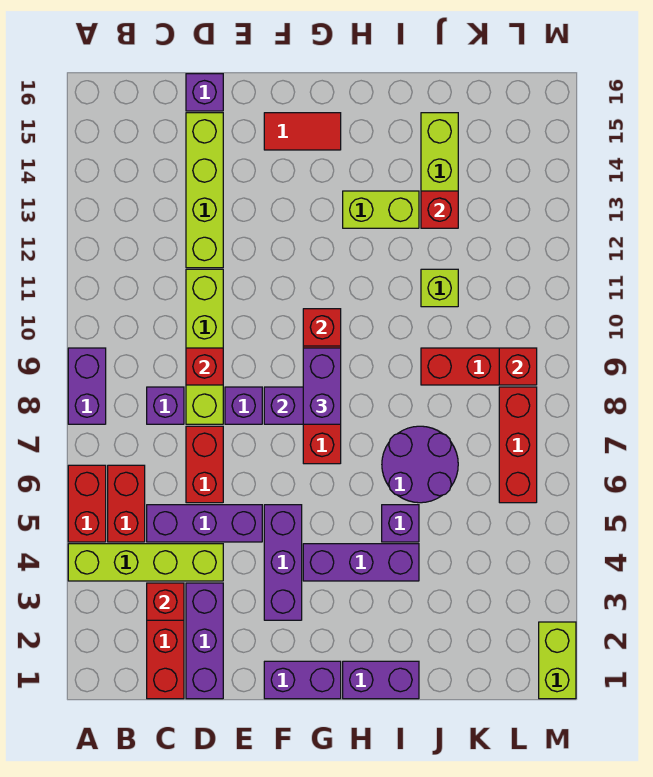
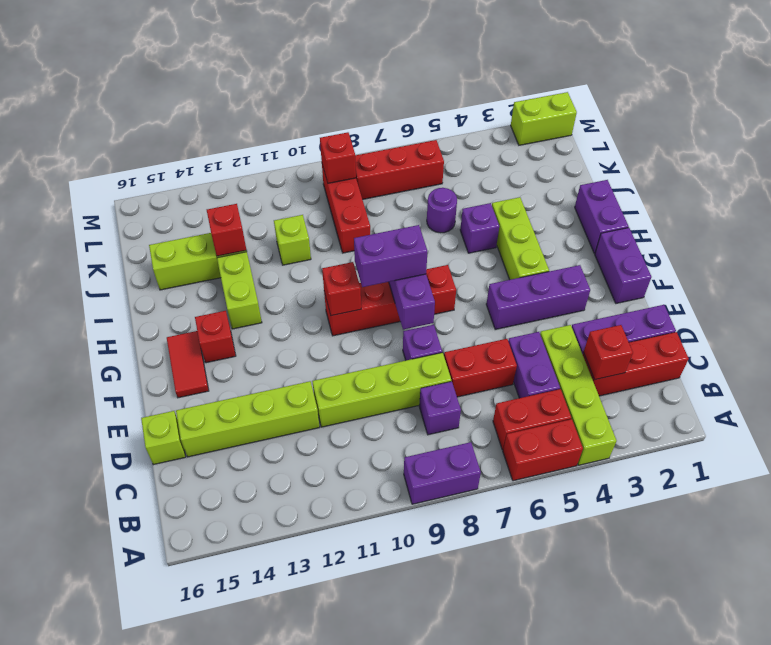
purple 1x3 brick [147,505,262,542] -> purple 1x2 brick [508,332,560,398]
red 1x1 brick [186,348,223,385] -> red 1x1 brick moved to [195,311,236,363]
purple 1x1 brick [186,74,223,111] -> lime 1x1 brick [141,411,185,465]
purple 1x3 brick [303,544,419,581] -> lime 1x3 brick [492,197,549,280]
purple 2x2 round brick [382,426,458,503] -> purple 1x1 round brick [427,188,457,233]

